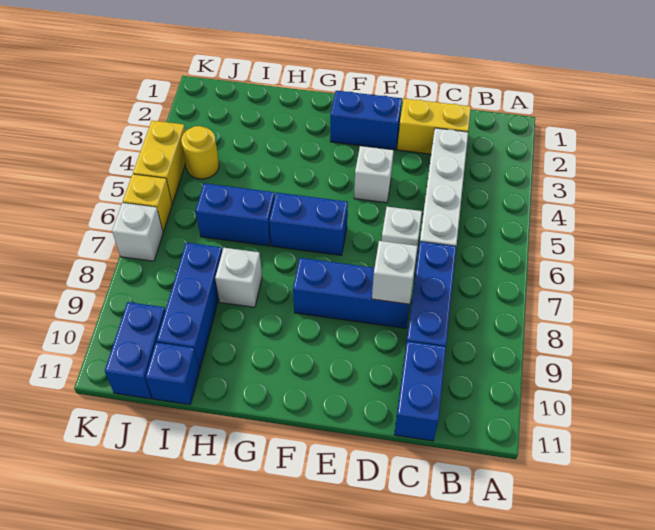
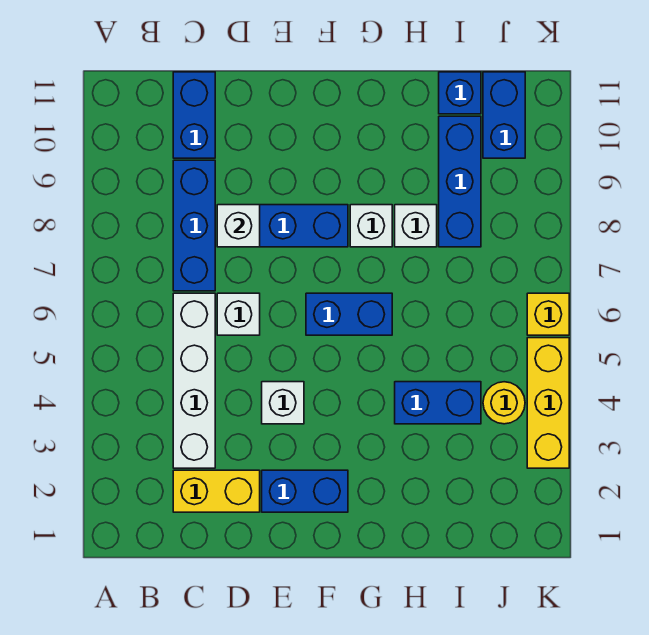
blue 1x2 brick [196,183,275,246] -> blue 1x2 brick moved to [395,382,481,424]
yellow 1x2 brick [133,121,186,204] -> yellow 1x3 brick [527,338,569,468]
white 1x1 brick [112,203,163,261] -> white 1x1 brick moved to [350,205,392,247]

